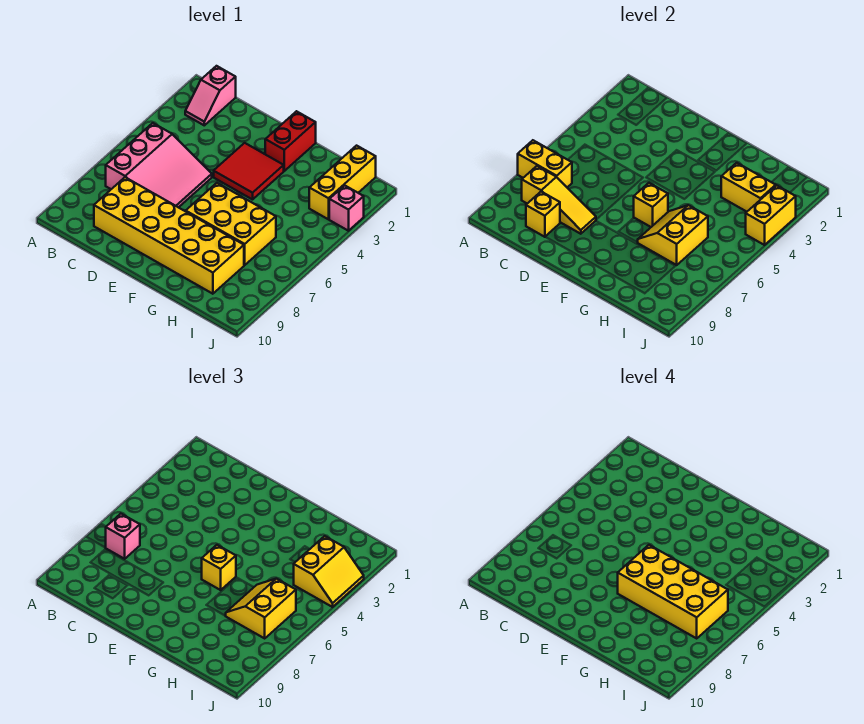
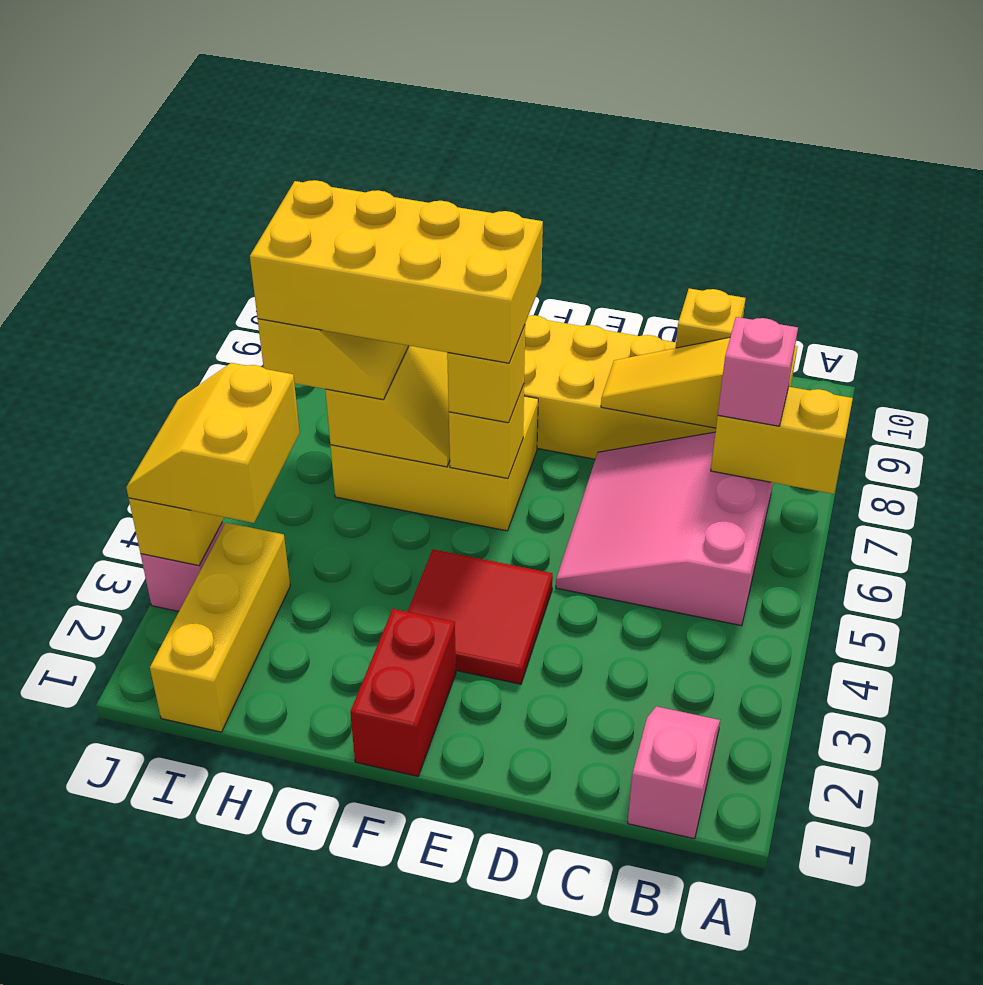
yellow 1x2 brick [721,163,776,212] -> none

